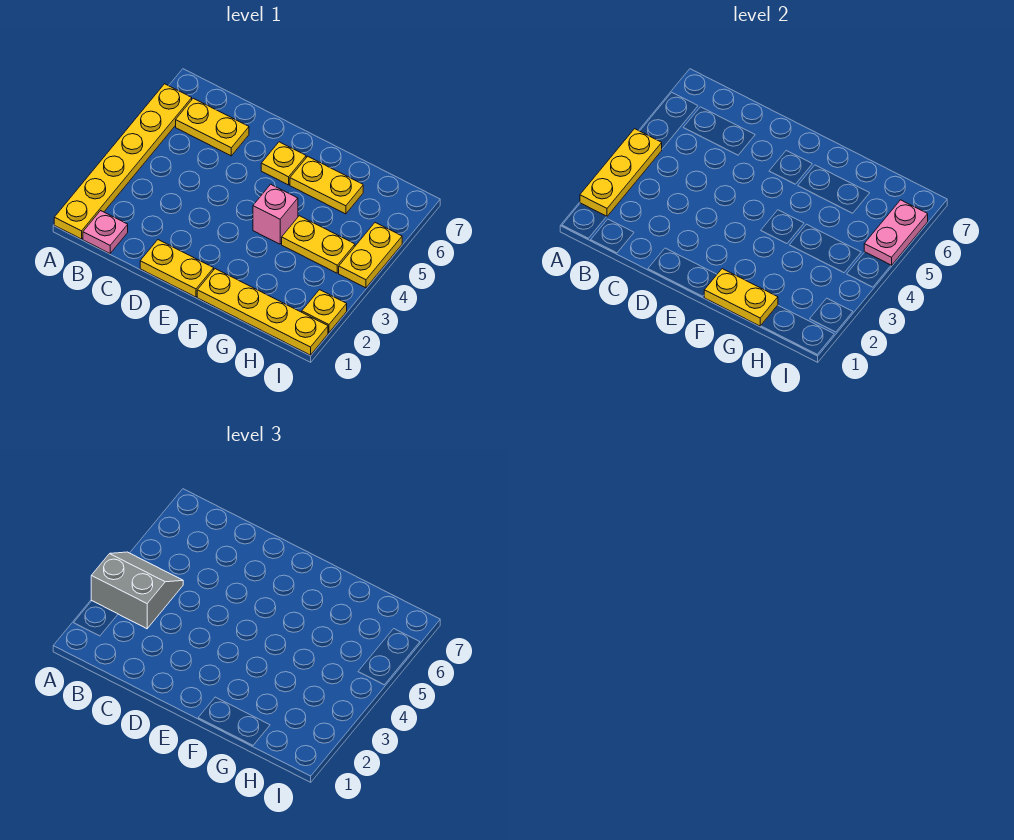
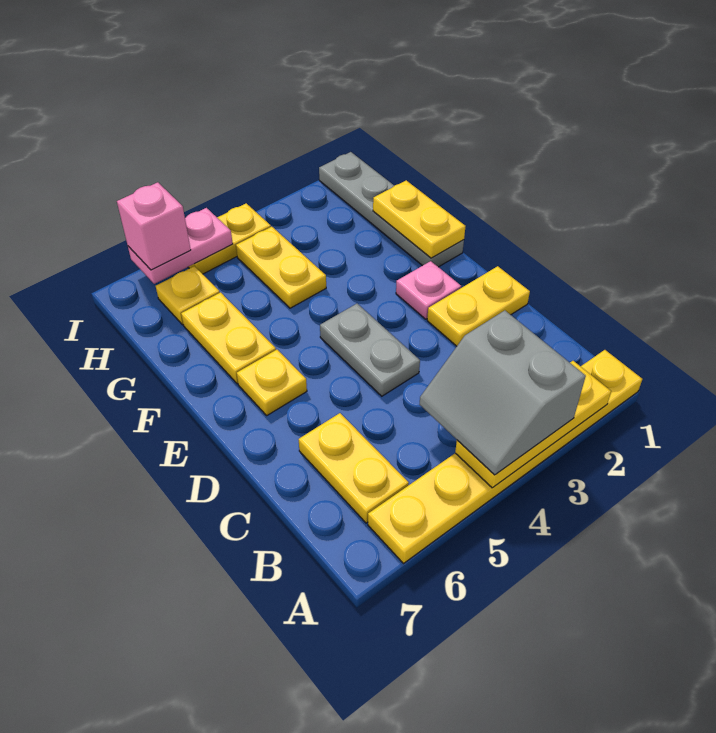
pink 1x1 plate [83,211,128,253] -> pink 1x1 plate moved to [396,261,461,319]
yellow 1x2 plate [140,240,214,297] -> yellow 1x2 plate turned to [427,266,530,346]
none -> grey 1x2 plate [320,304,420,396]
yellow 1x4 plate [197,269,328,355] -> grey 1x4 plate [319,152,464,267]
pink 1x1 brick [253,184,298,244] -> pink 1x1 brick moved to [117,182,191,270]
yellow 1x1 plate [302,290,347,333] -> yellow 1x1 plate moved to [156,266,220,325]

